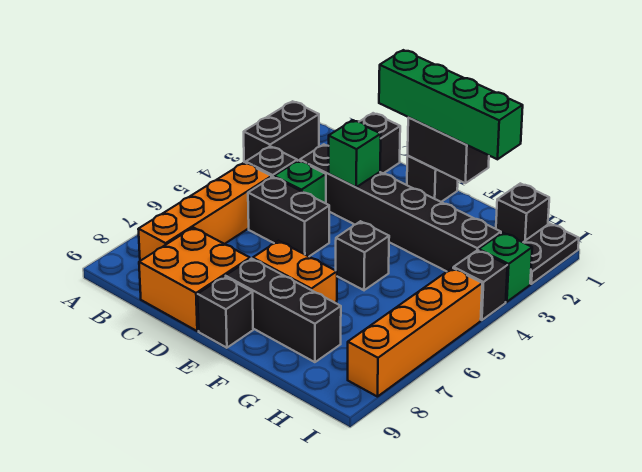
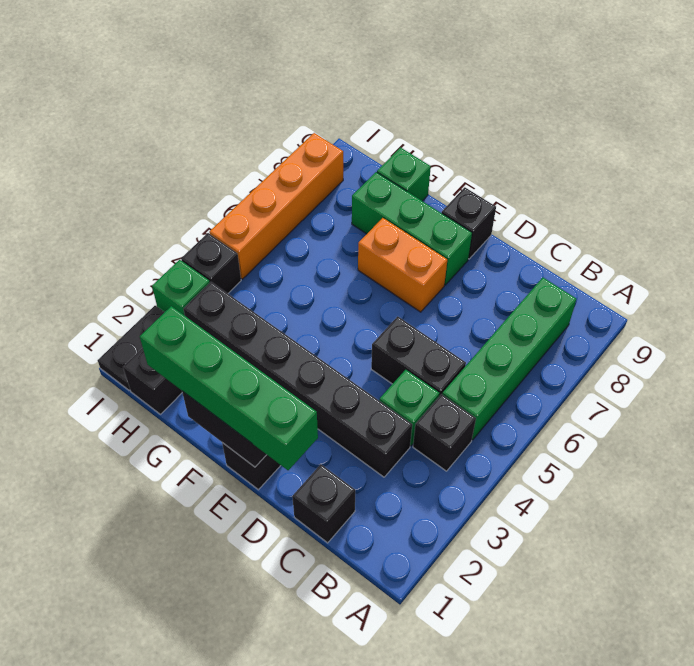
black 1x2 brick [244,101,319,163] -> none
orange 1x4 brick [138,162,271,261] -> green 1x4 brick [442,278,576,440]
orange 2x2 brick [139,228,250,331] -> none
green 1x1 brick [329,120,381,187] -> green 1x1 brick moved to [377,148,431,201]
black 1x3 brick [225,259,341,362] -> green 1x3 brick [352,172,472,285]
black 1x1 brick [336,221,389,290] -> none

